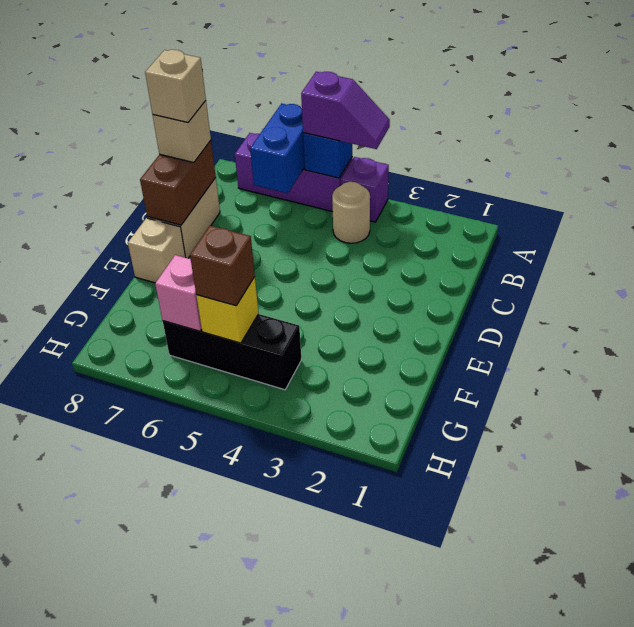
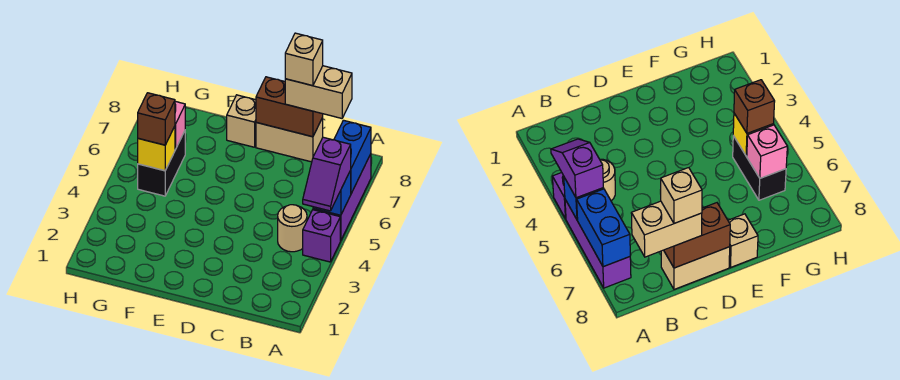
blue 1x2 brick [250,104,305,193] -> blue 1x2 brick turned to [334,120,371,193]
tan 1x1 brick [153,101,211,163] -> tan 1x2 brick [285,66,352,118]
black 1x3 brick [163,314,301,390] -> black 1x2 brick [138,131,185,196]

